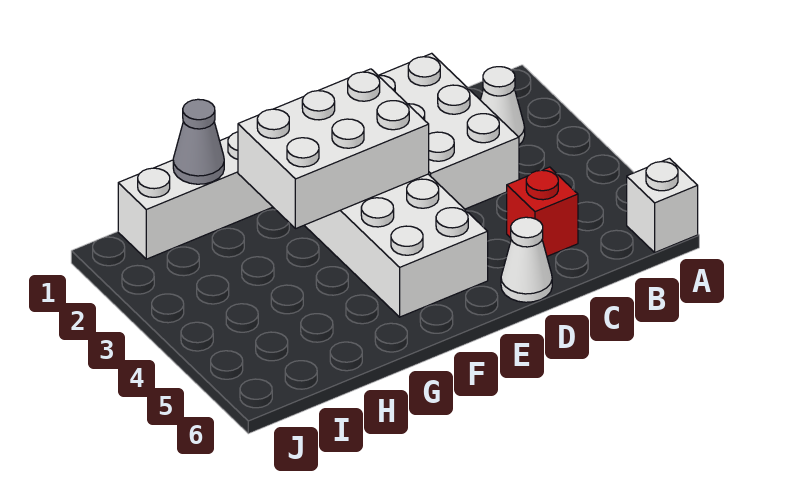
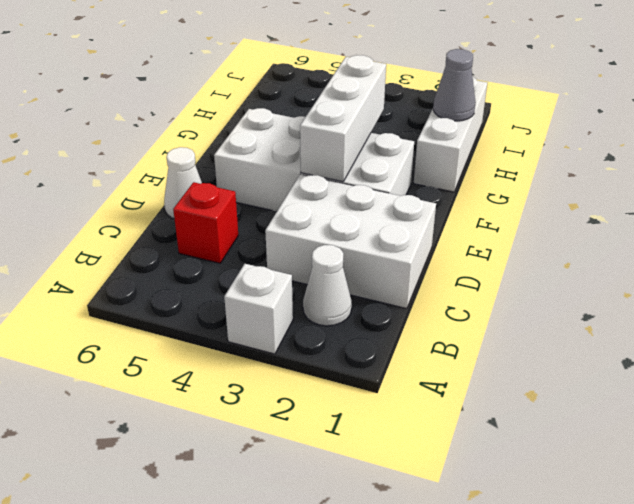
white 1x1 brick [627,158,698,252] -> white 1x1 brick moved to [224,264,293,354]
white 2x3 brick [238,69,429,229] -> white 1x3 brick [300,55,386,182]

